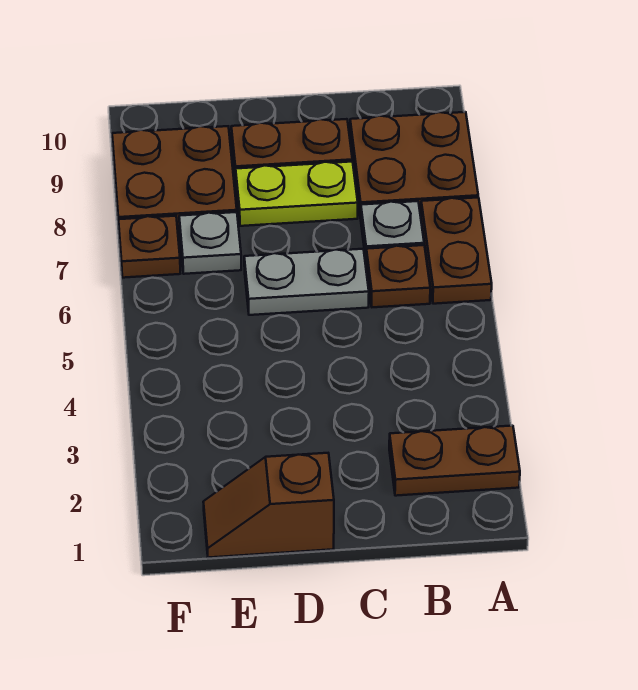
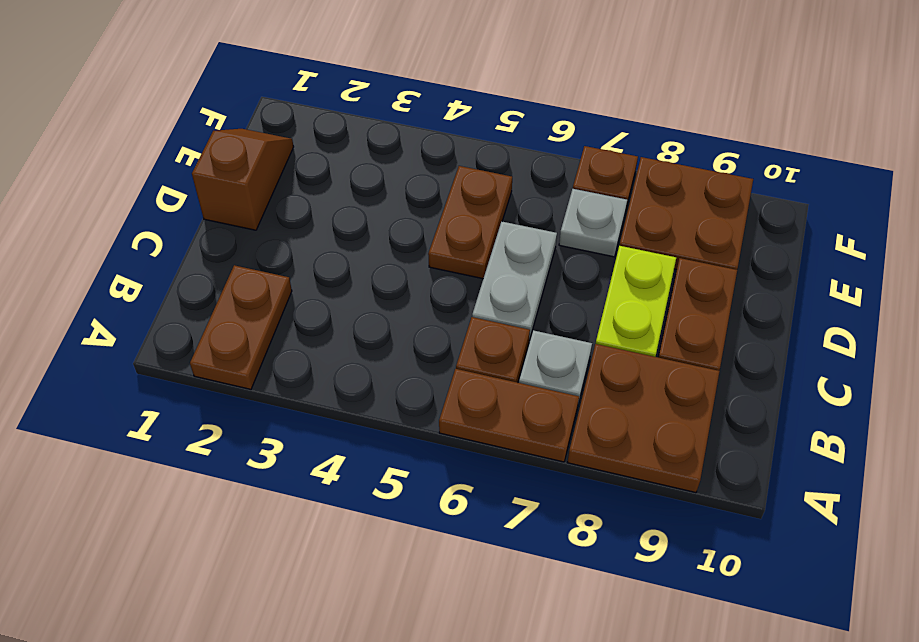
none -> brown 1x2 plate [428,166,512,279]

